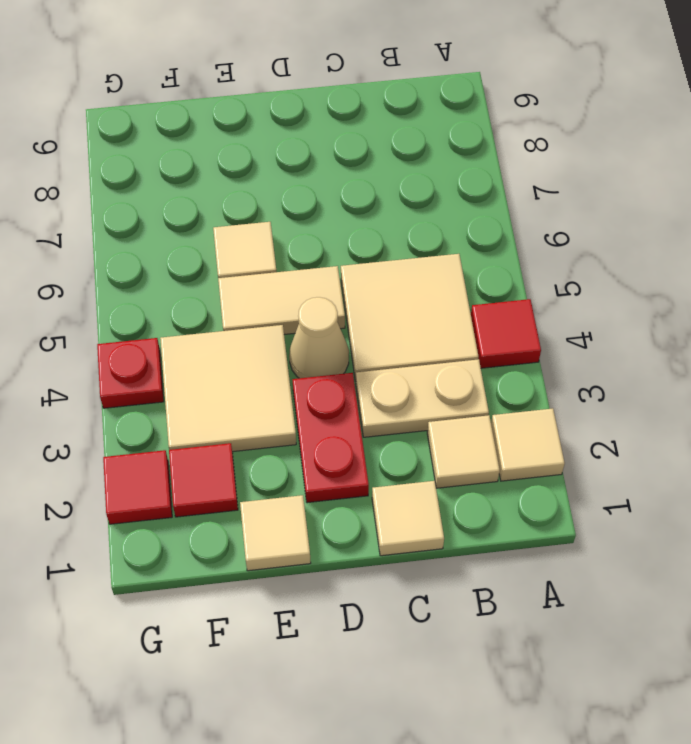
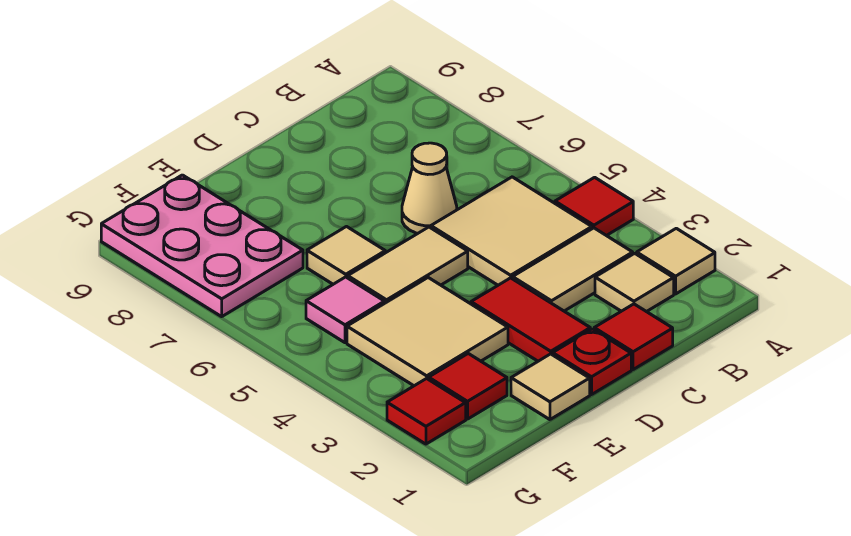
tan 1x2 plate [356,359,489,437] -> tan 1x2 tile [513,228,633,311]
tan 1x1 tile [372,481,444,556] -> red 1x1 tile [594,304,673,370]
red 1x2 plate [292,373,369,503] -> red 1x2 tile [471,278,590,361]
tan 1x1 cone [289,297,349,378] -> tan 1x1 cone moved to [402,143,457,234]
none -> pink 1x1 tile [306,277,385,343]
none -> pink 2x3 plate [101,175,303,317]
red 1x1 plate [97,338,164,408] -> red 1x1 plate moved to [553,329,631,395]

